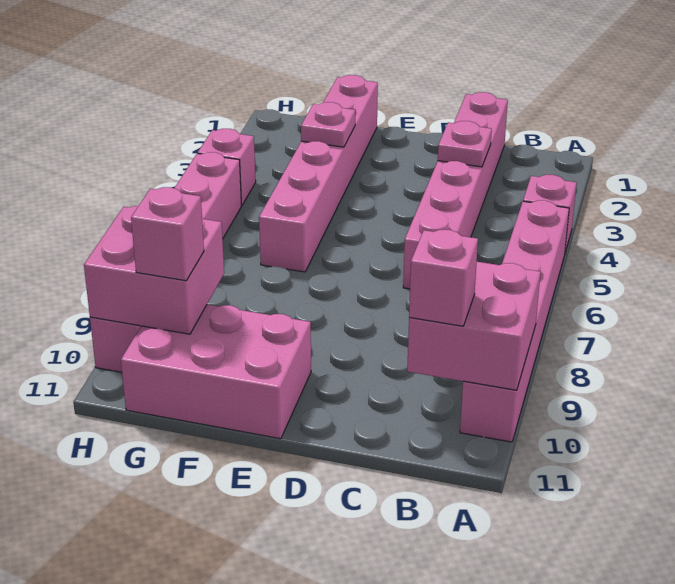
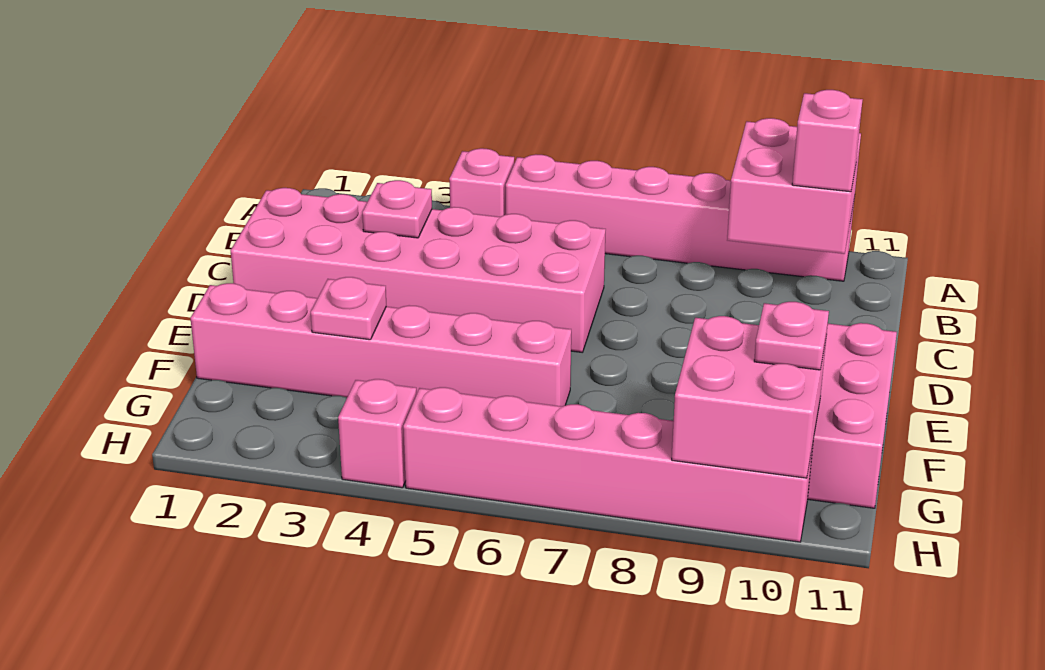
pink 1x6 brick [403,92,508,289] -> pink 2x6 brick [230,188,606,352]
pink 1x1 brick [131,187,204,281] -> pink 1x1 plate [754,302,829,370]

